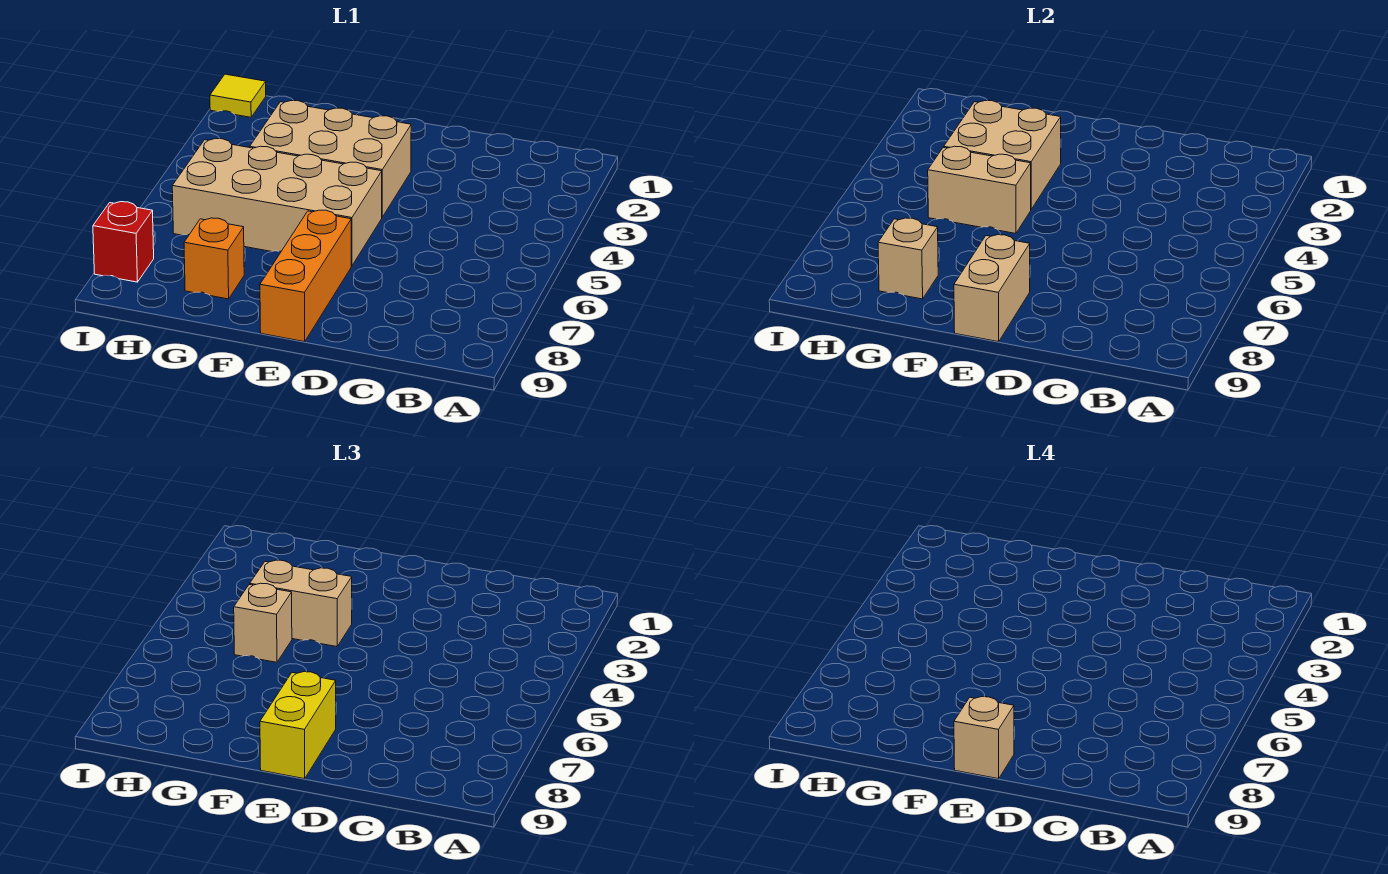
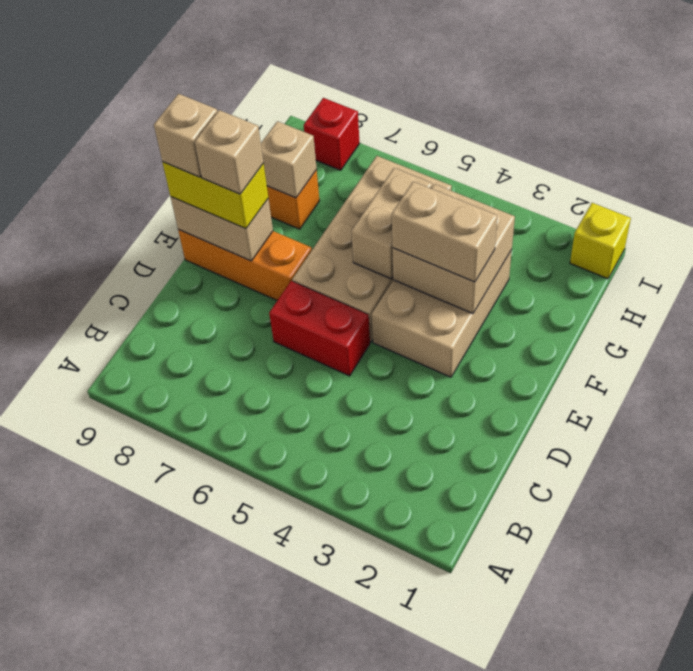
none -> red 1x2 brick [269,281,370,376]
tan 1x2 brick [250,560,352,647] -> tan 1x2 brick turned to [392,182,497,282]
tan 1x1 brick [234,583,292,662] -> tan 1x1 brick moved to [195,110,264,194]
yellow 1x1 tile [210,74,266,117] -> yellow 1x1 brick [570,203,631,279]

